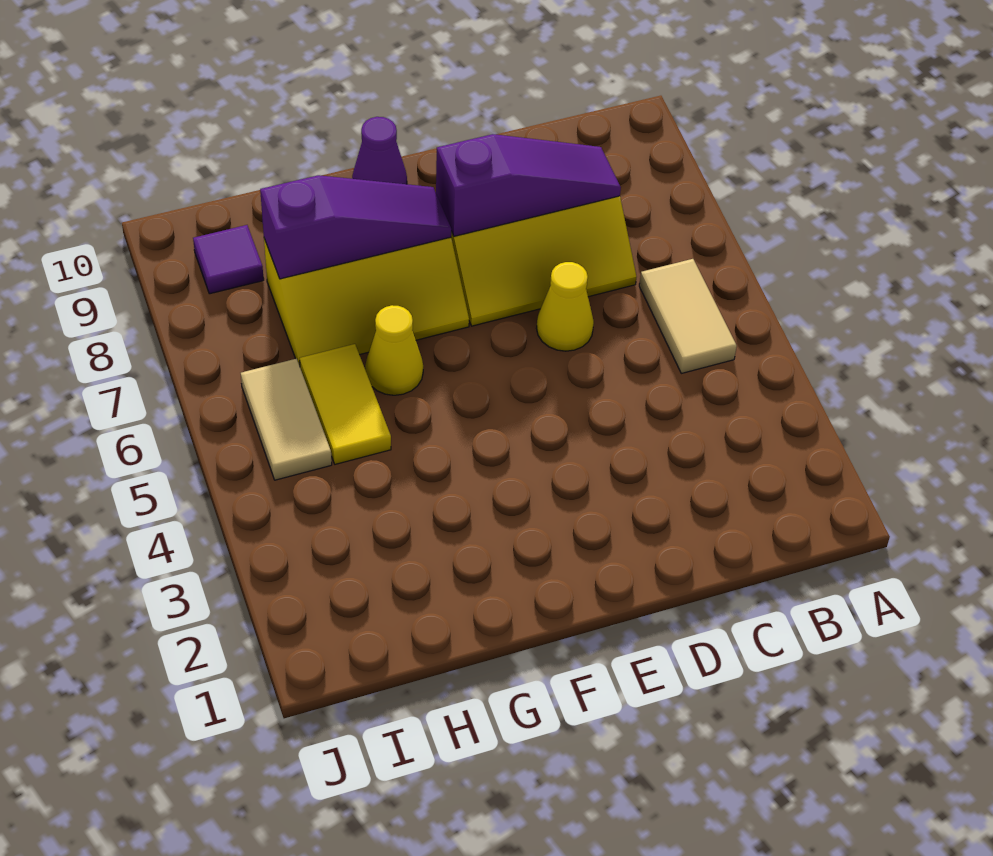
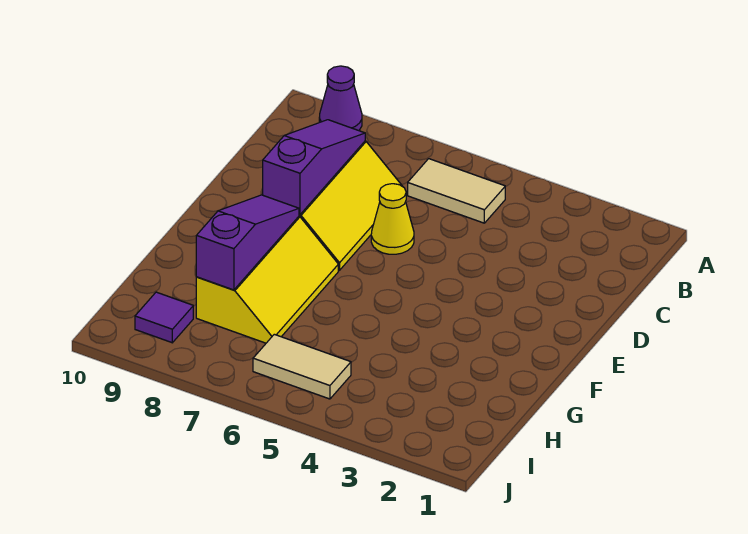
purple 1x1 cone [352,117,407,184] -> purple 1x1 cone moved to [319,66,362,131]
yellow 1x1 cone [365,305,423,395] -> none
yellow 1x2 tile [300,344,391,464] -> none

